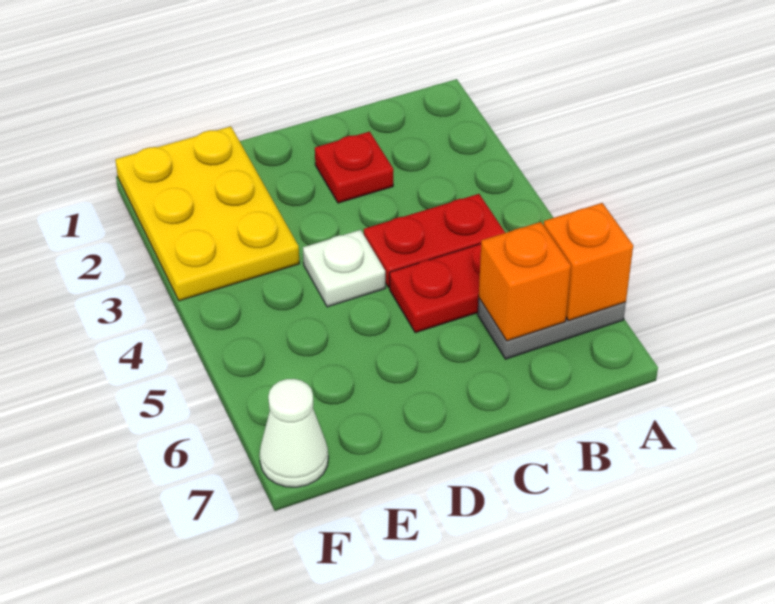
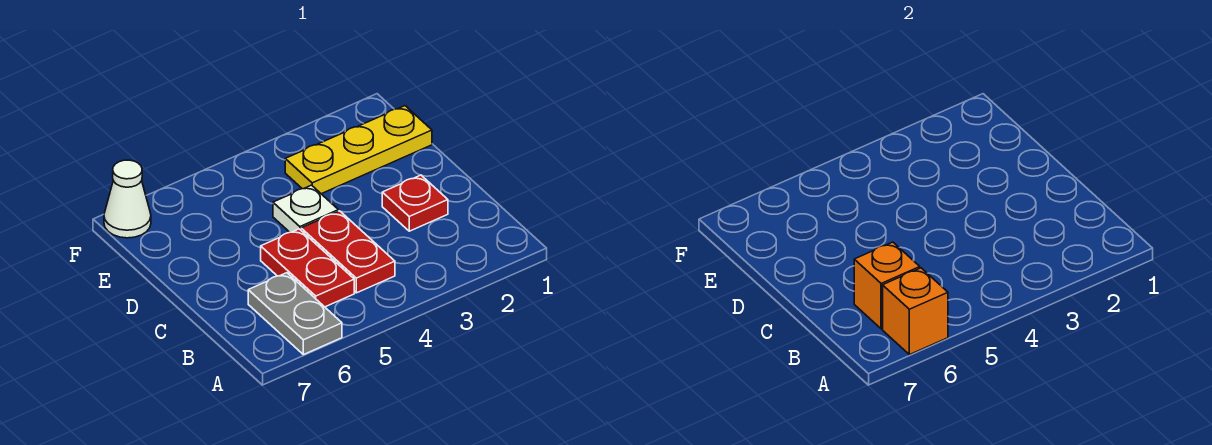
yellow 2x3 plate [115,126,300,301] -> yellow 1x3 plate [285,106,432,194]

